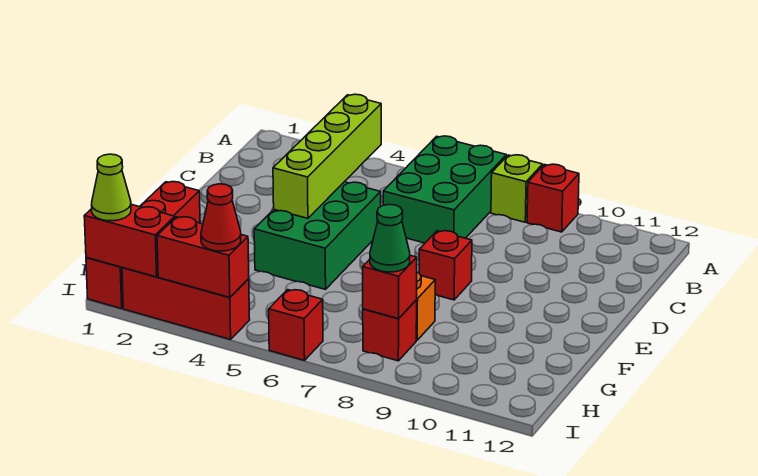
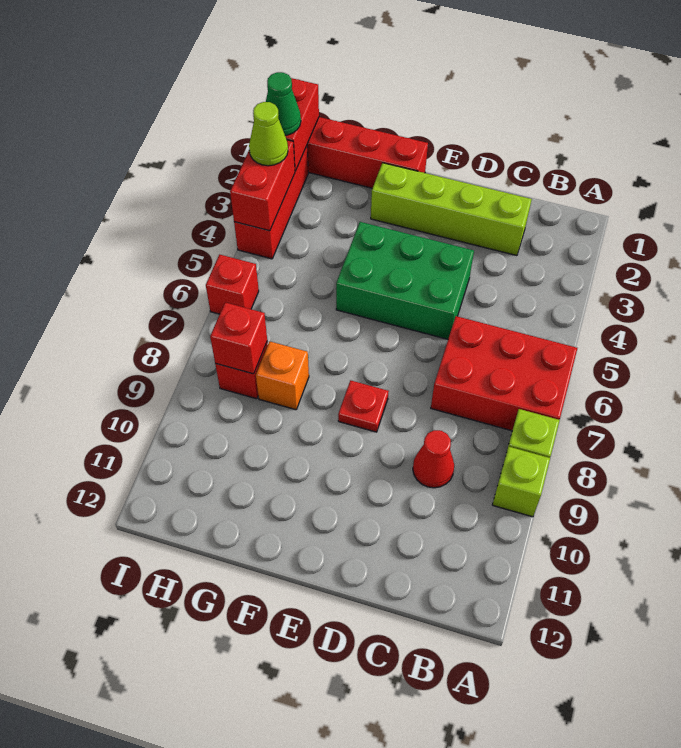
green 2x3 brick [383,136,506,243] -> red 2x3 brick [431,316,577,431]
red 1x1 brick [527,164,579,232] -> lime 1x1 brick [492,446,550,517]
lime 1x4 brick [273,94,381,218] -> lime 1x4 brick moved to [371,163,532,256]
red 1x1 brick [419,231,472,300] -> red 1x1 plate [338,380,389,432]
green 1x1 cone [370,204,410,272] -> green 1x1 cone moved to [266,72,301,135]
lime 1x1 cone [92,154,131,221] -> lime 1x1 cone moved to [249,102,288,166]
red 1x1 cone [201,184,241,251] -> red 1x1 cone moved to [413,430,454,488]

